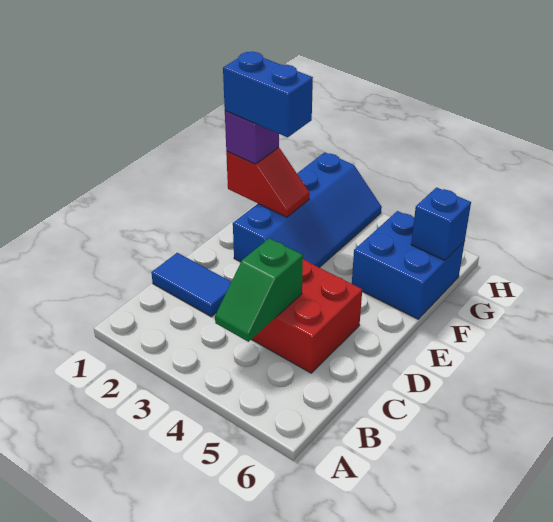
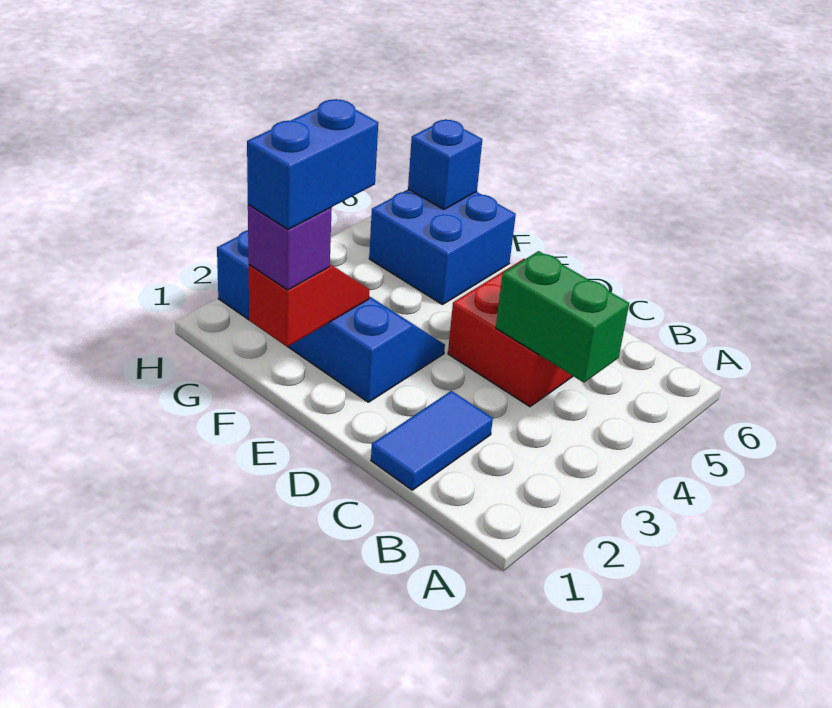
green 1x2 slope [215,238,303,342] -> green 1x2 brick [496,251,629,383]

